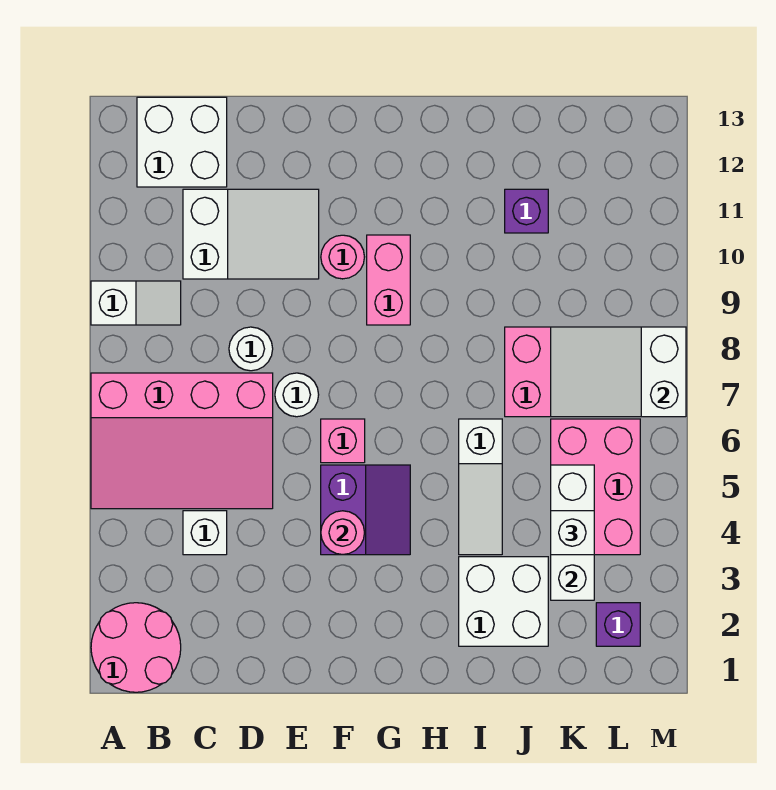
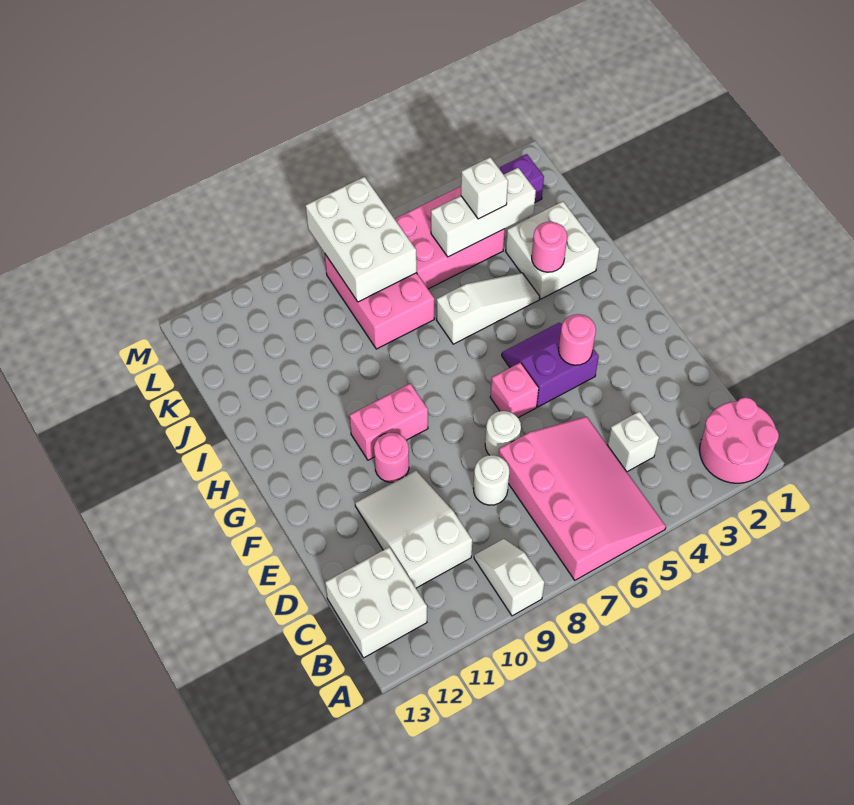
none -> pink 1x1 round brick [532,222,567,272]
purple 1x1 brick [505,189,548,233] -> none
white 2x3 slope [551,327,686,417] -> white 2x3 brick [306,177,417,302]

